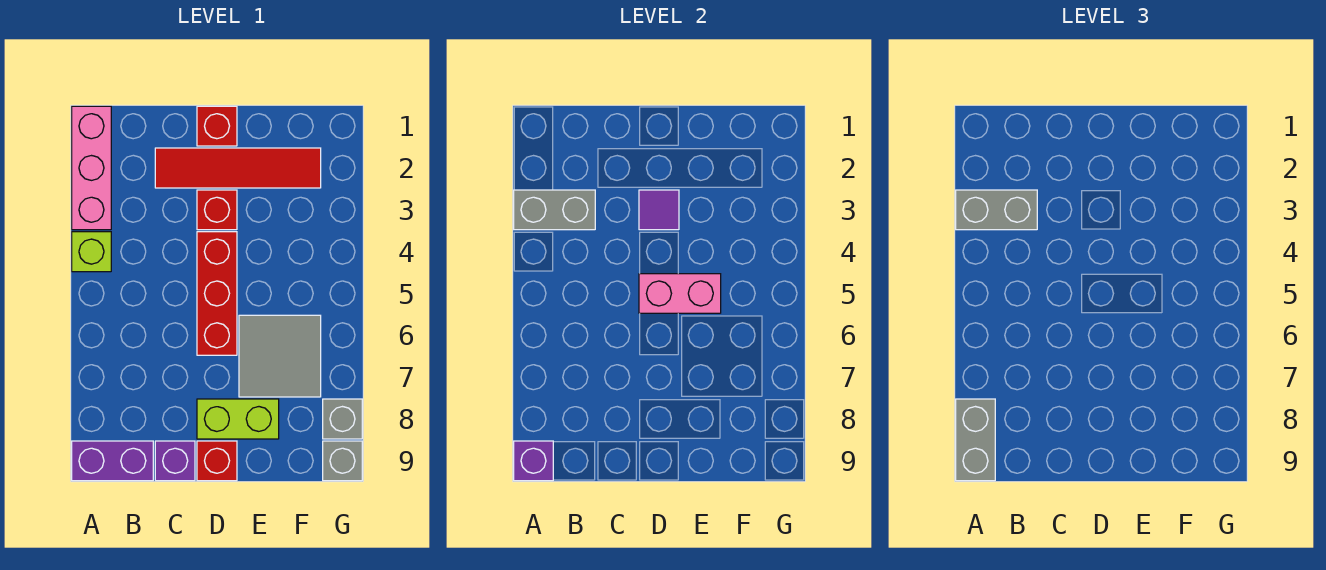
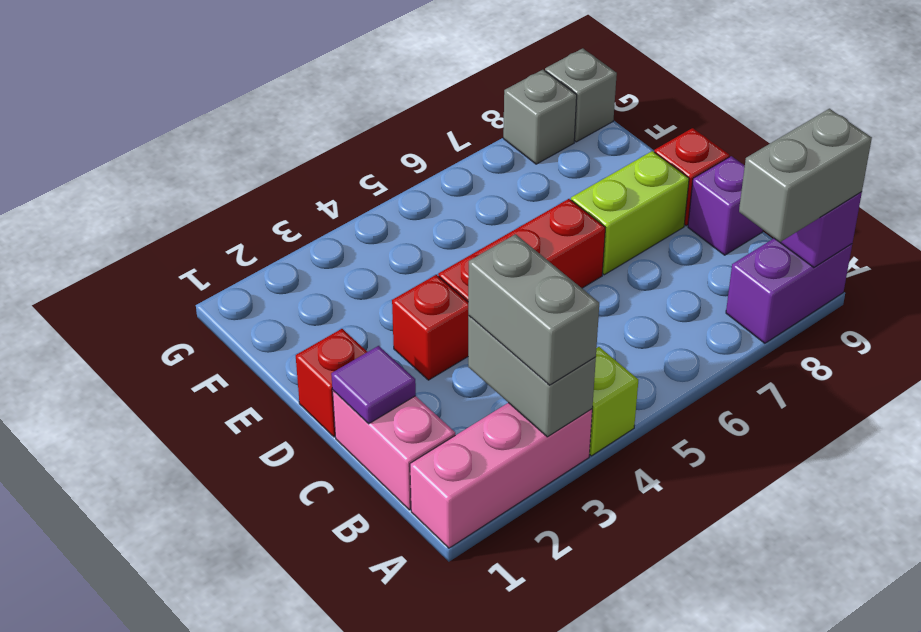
purple 1x2 brick [72,441,153,481] -> purple 1x2 brick turned to [726,238,852,343]
red 1x4 tile [155,148,321,188] -> none
purple 1x1 tile [639,190,679,230] -> purple 1x1 tile moved to [331,346,416,424]
pink 1x2 brick [639,274,721,313] -> pink 1x2 brick moved to [332,390,455,510]
lime 1x2 brick [197,399,279,439] -> lime 1x2 brick turned to [571,151,689,275]
grey 2x2 tile [239,315,321,397] -> none

